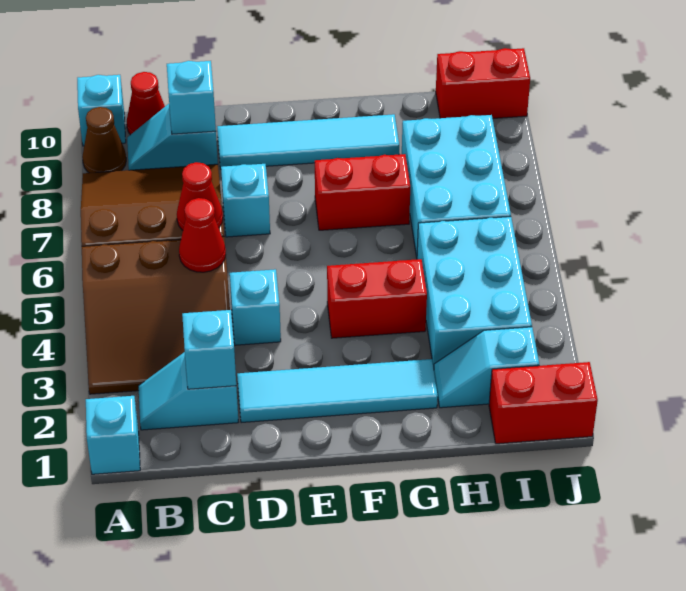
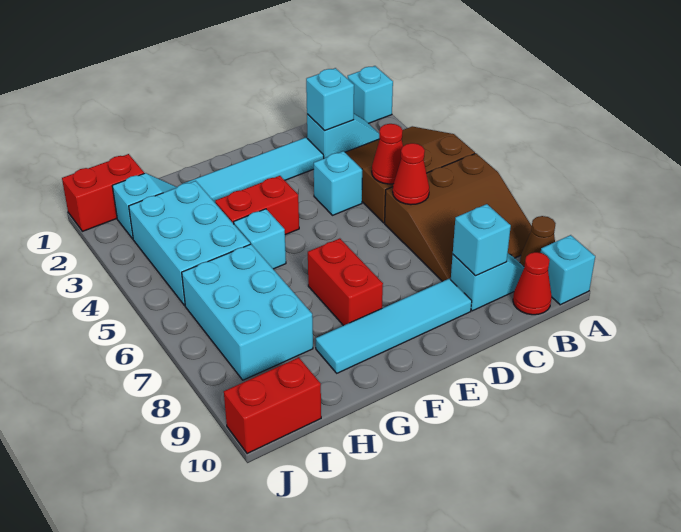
cyan 1x1 brick [221,164,270,237] -> cyan 1x1 brick moved to [234,209,286,269]
red 1x2 brick [315,154,410,230] -> red 1x2 brick turned to [308,238,383,326]

